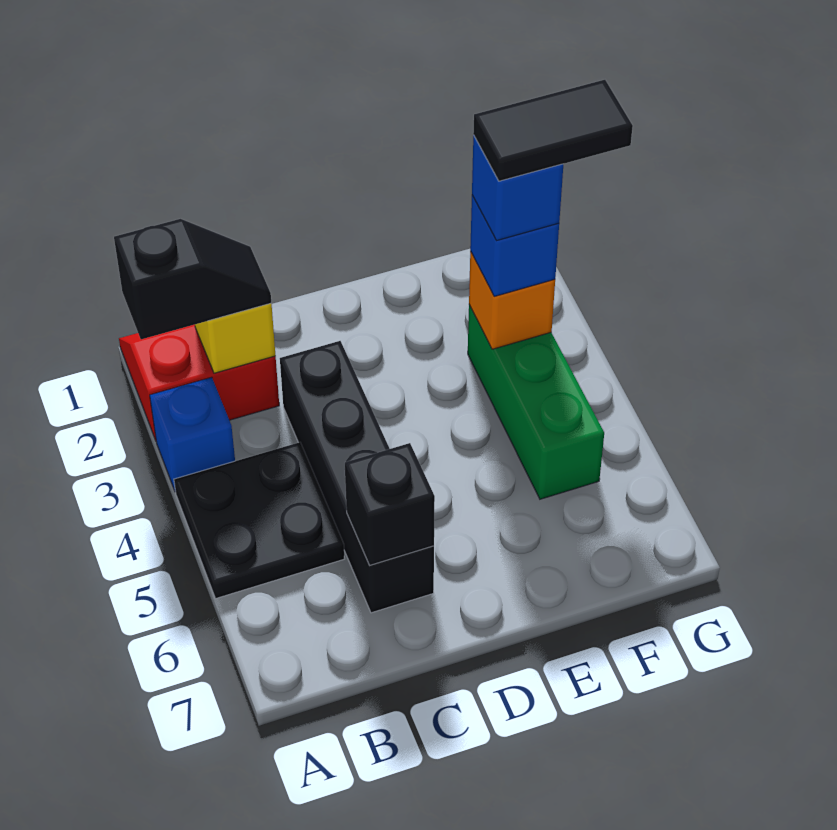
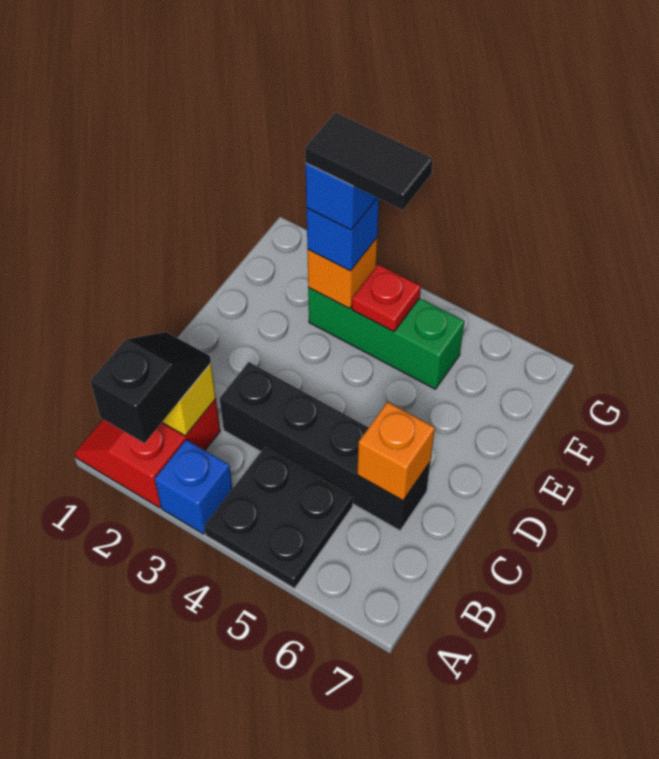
black 1x1 brick [345,443,435,565] -> orange 1x1 brick [357,402,435,501]
black 1x2 tile [473,80,633,181] -> black 1x2 tile turned to [305,113,433,210]
none -> red 1x1 plate [352,265,421,332]

